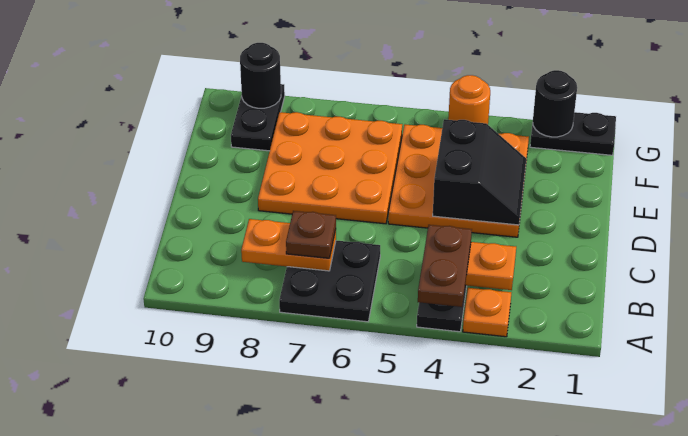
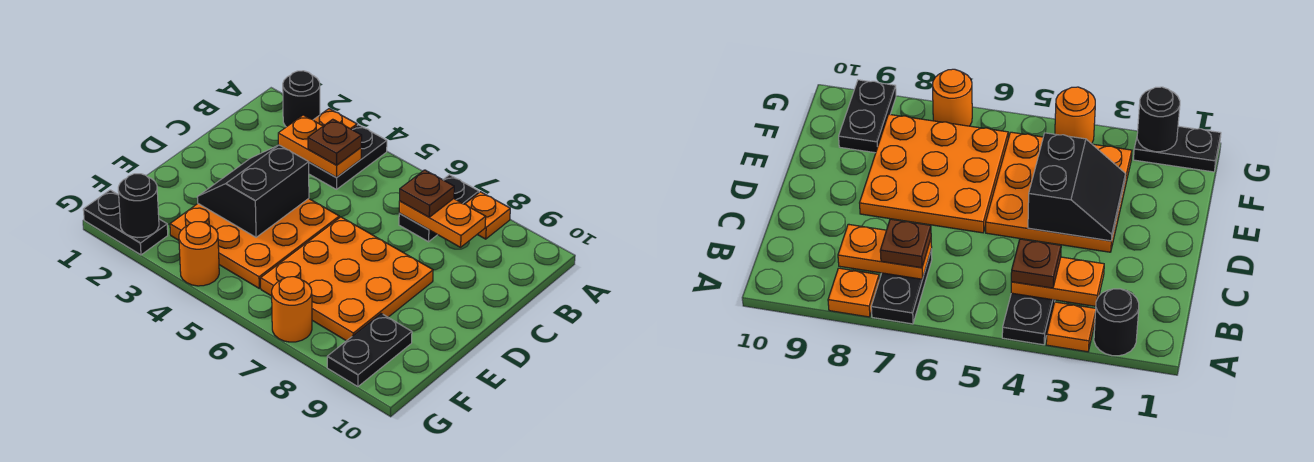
brown 1x2 plate [418,225,472,307] -> brown 1x1 plate [308,119,362,165]
black 2x2 plate [279,240,380,322] -> black 1x2 plate [399,175,479,242]
none -> orange 1x1 plate [465,192,510,239]
none -> orange 1x1 round brick [272,277,312,342]
black 1x1 round brick [240,43,281,108] -> black 1x1 round brick moved to [283,71,320,127]

